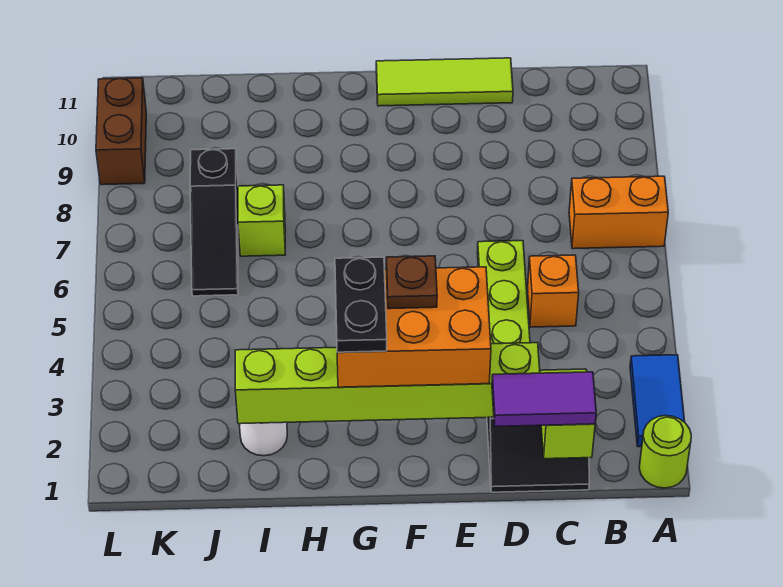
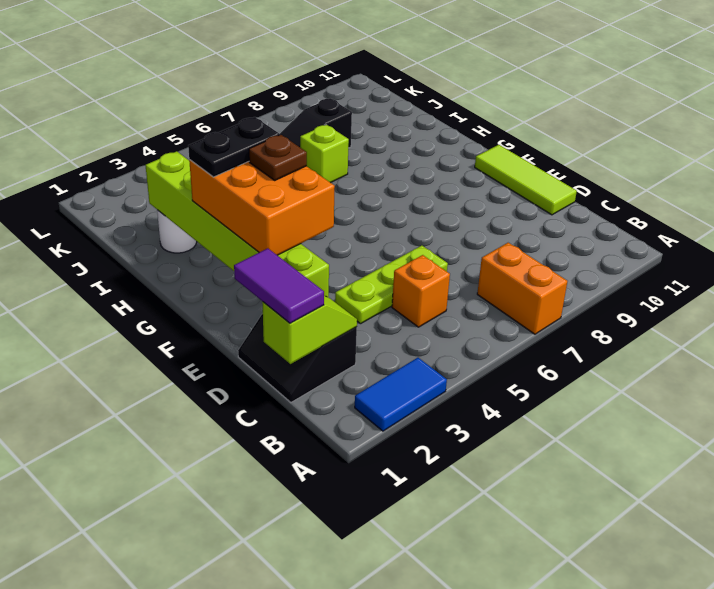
lime 1x1 round brick [639,416,691,488] -> none
brown 1x2 brick [96,78,146,185] -> none

